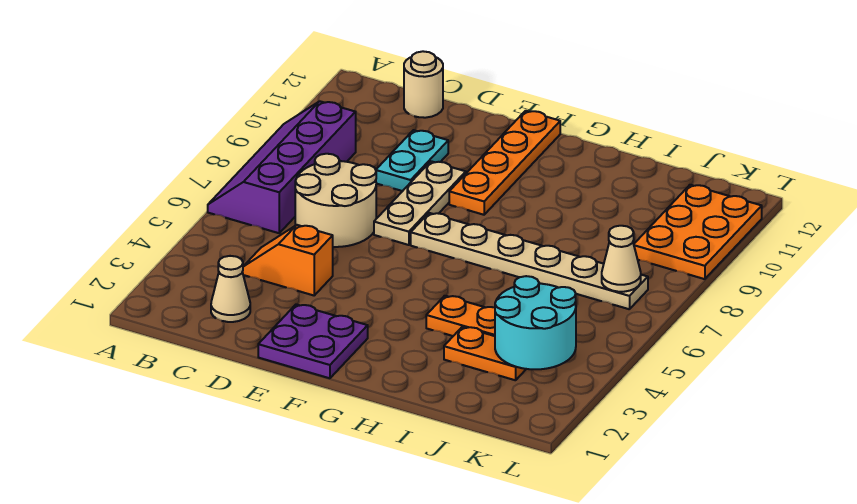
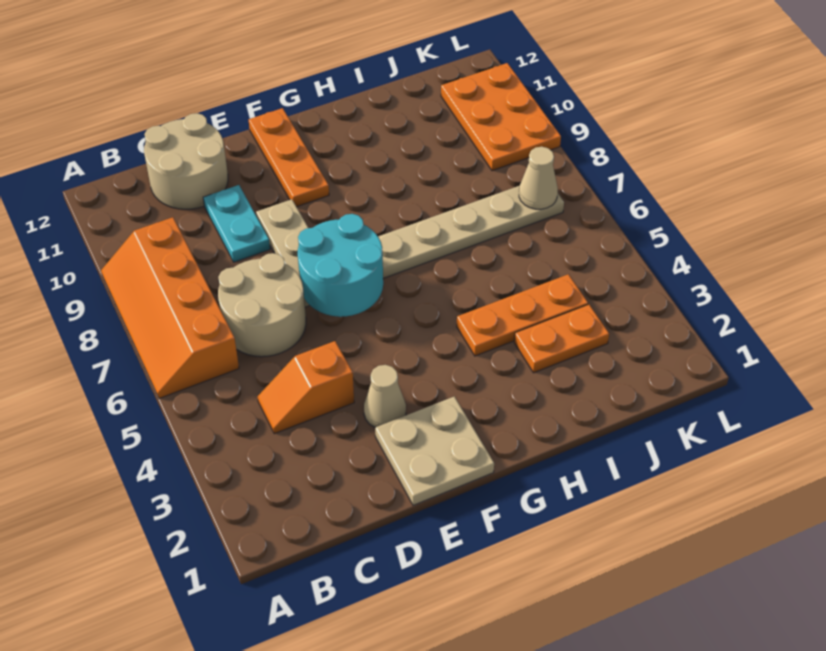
purple 2x4 slope [208,101,356,233] -> orange 2x4 slope [101,217,239,398]
tan 1x1 cone [211,256,250,322] -> tan 1x1 cone moved to [364,365,406,427]
tan 1x1 round brick [404,51,443,118] -> tan 2x2 round brick [144,113,228,209]
purple 2x2 plate [258,304,368,378] -> tan 2x2 plate [375,396,494,505]
orange 1x4 plate [449,111,560,215] -> orange 1x3 plate [249,108,329,207]
cyan 2x2 round brick [495,276,576,369] -> cyan 2x2 round brick moved to [298,214,383,317]

